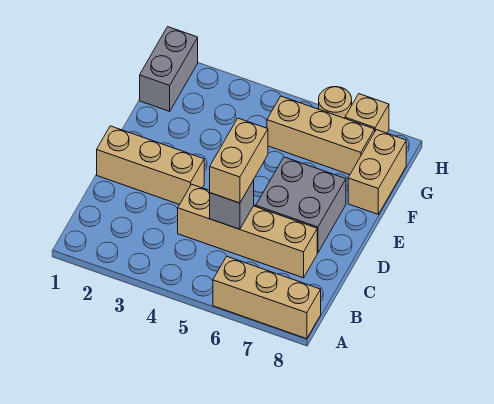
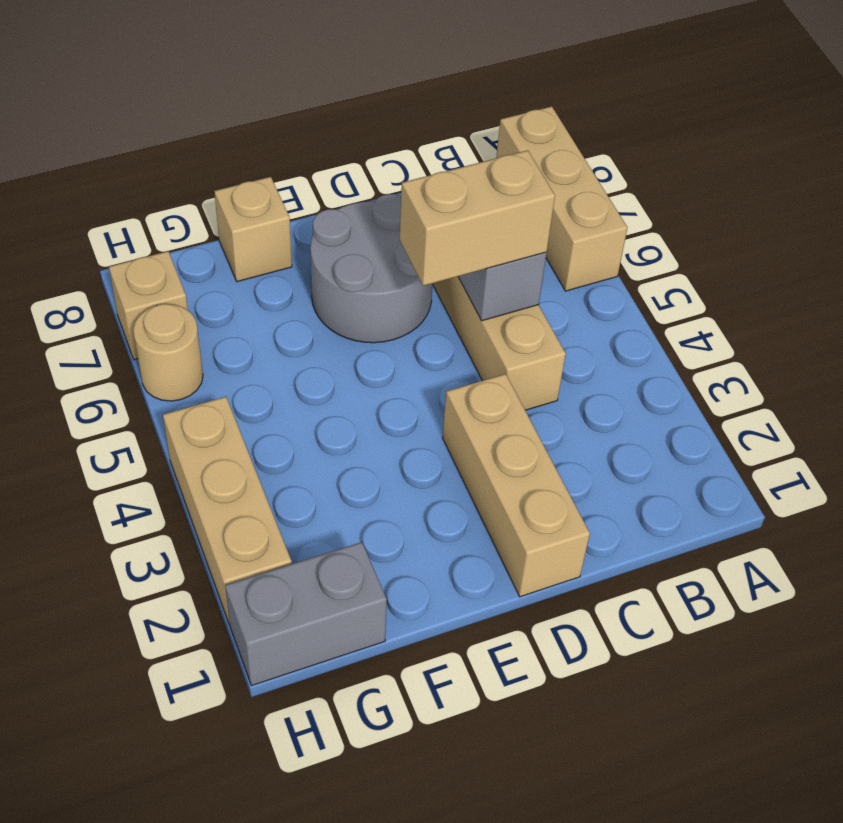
grey 2x2 brick [256,157,346,253] -> grey 2x2 round brick [310,194,433,343]
tan 1x2 brick [348,130,406,214] -> tan 1x1 brick [214,177,292,282]
tan 1x3 brick [267,96,375,175] -> tan 1x3 brick moved to [163,397,292,625]

